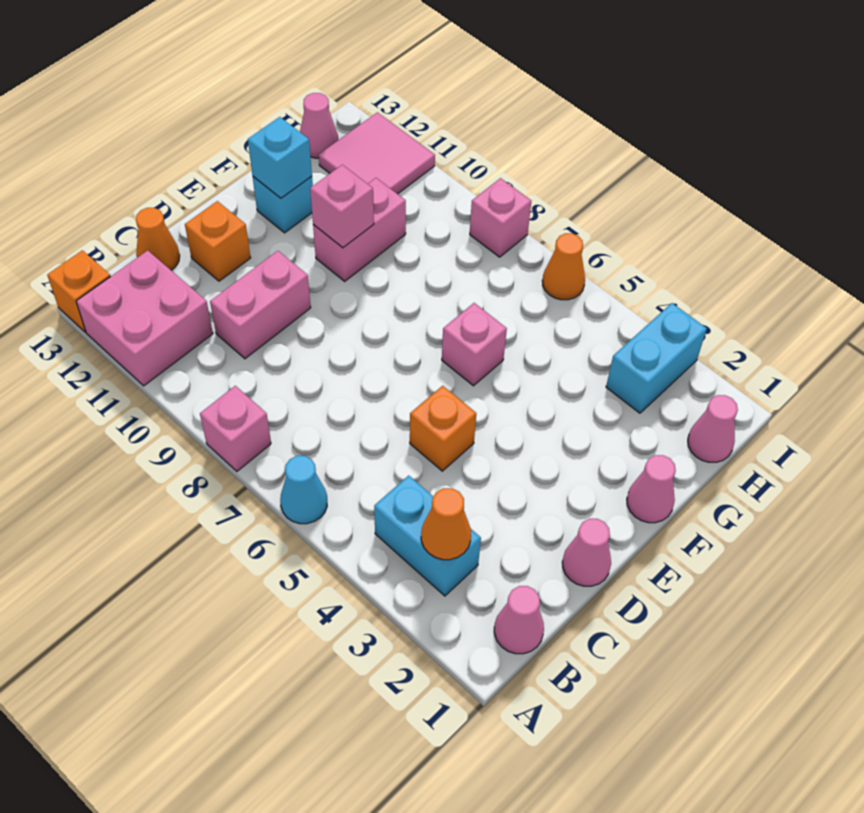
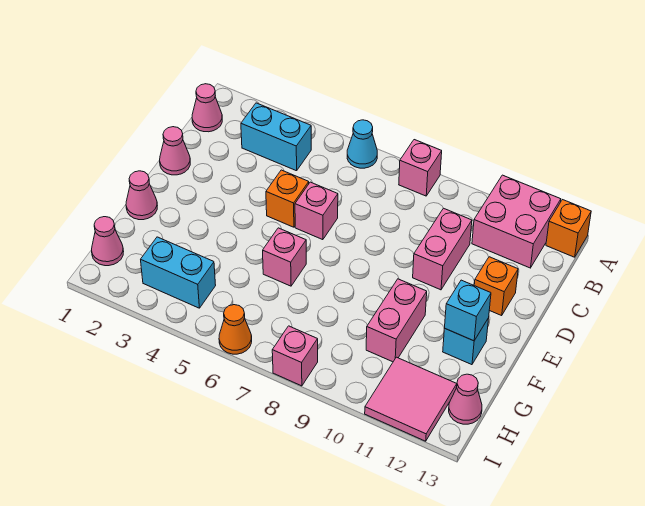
orange 1x1 cone [421,488,471,560] -> none
orange 1x1 cone [136,208,180,270] -> none
pink 1x1 brick [310,165,374,248] -> pink 1x1 brick moved to [295,182,338,240]
cyan 1x2 brick [606,303,707,413] -> cyan 1x2 brick turned to [141,237,216,308]

